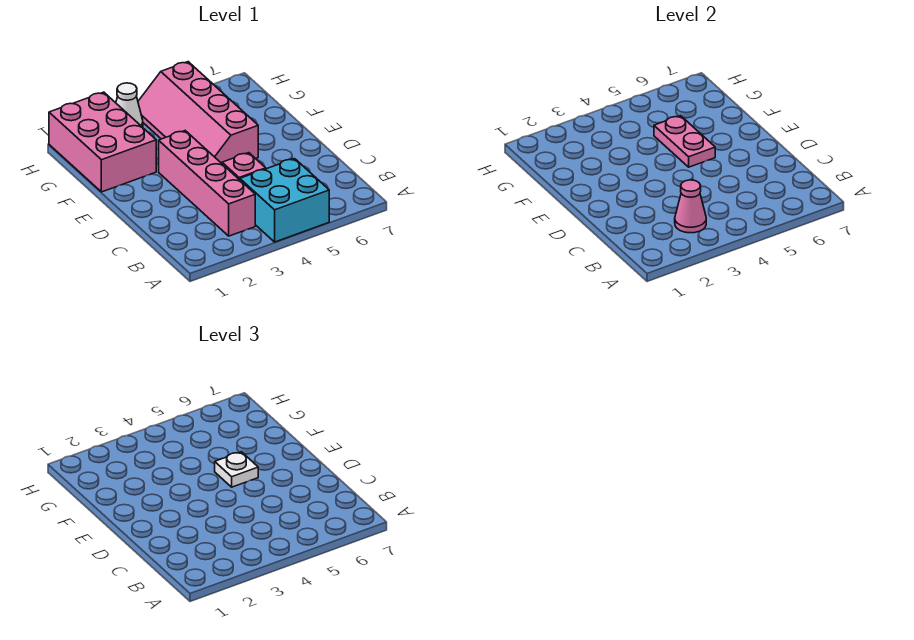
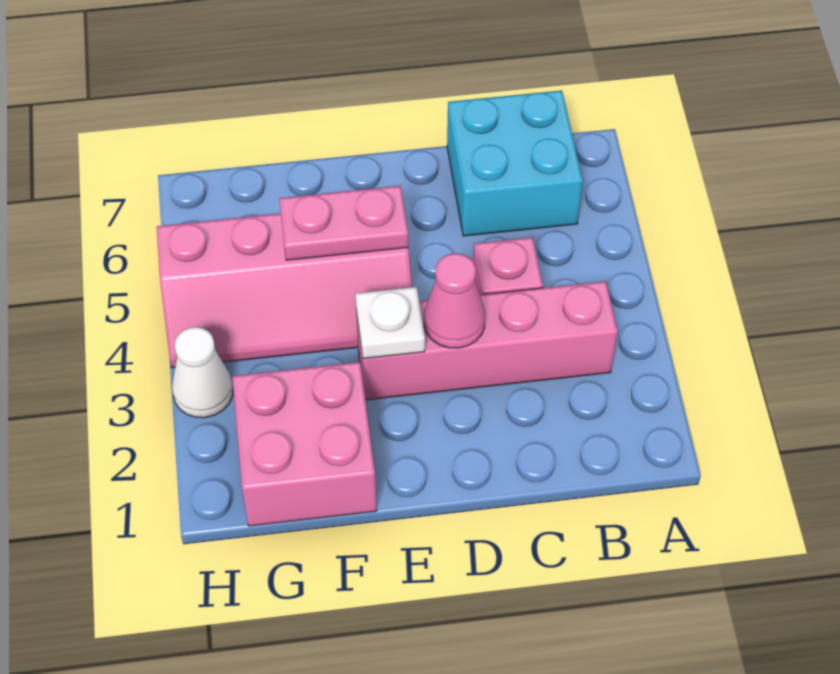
cyan 2x2 brick [240,159,329,242] -> cyan 2x2 brick moved to [447,90,583,236]
pink 1x1 cone [675,180,706,233] -> pink 1x1 cone moved to [424,253,485,348]
white 1x1 plate [215,452,258,487] -> white 1x1 plate moved to [355,287,425,359]
pink 2x3 brick [49,92,156,192] -> pink 2x2 brick [232,362,377,526]

